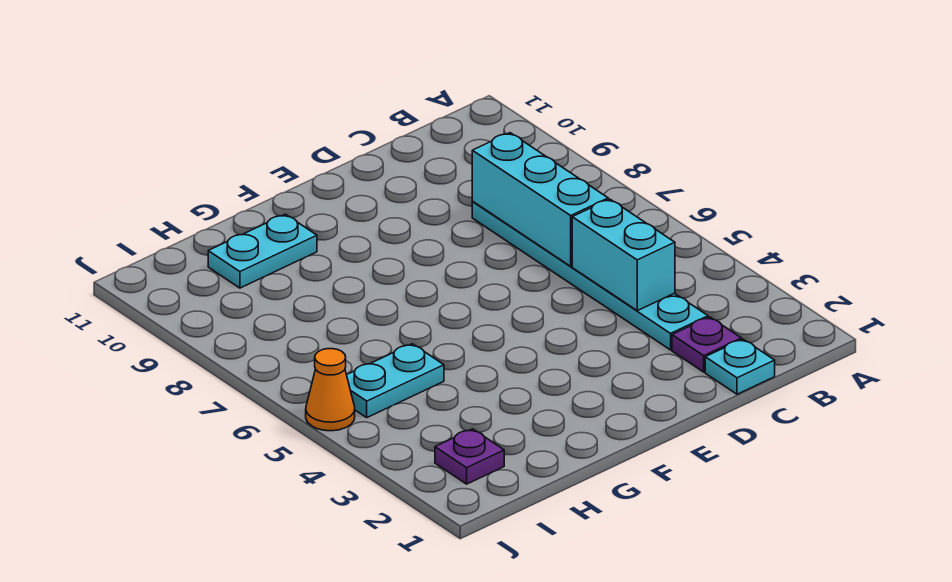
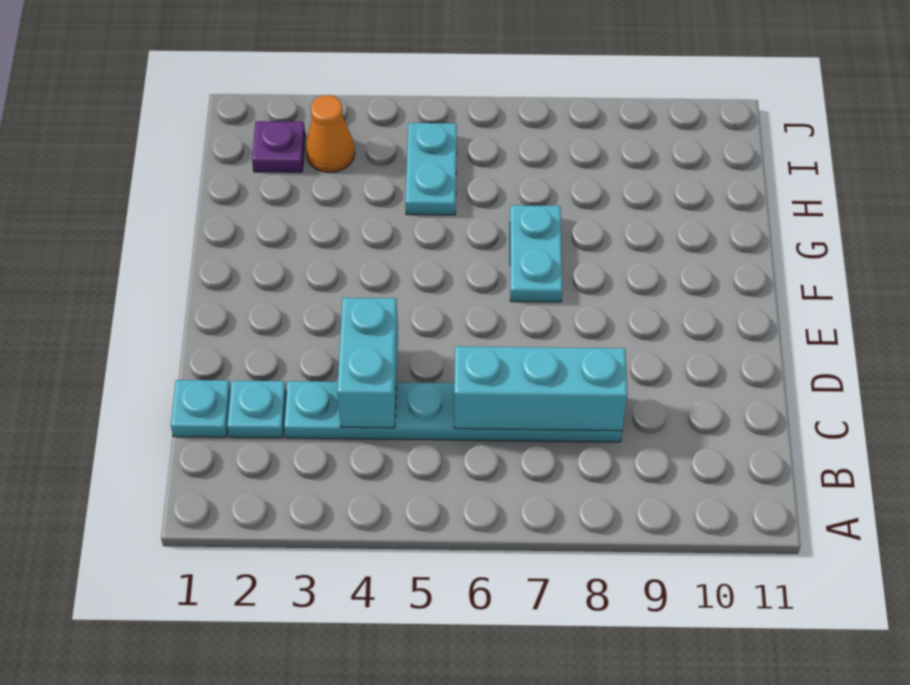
purple 1x1 plate [672,317,741,372] -> cyan 1x1 plate [227,381,286,438]
cyan 1x2 brick [572,199,675,311] -> cyan 1x2 brick turned to [337,298,398,428]
cyan 1x2 plate [208,214,317,288] -> cyan 1x2 plate moved to [510,205,562,302]
orange 1x1 cone [306,349,355,431] -> orange 1x1 cone moved to [306,95,355,173]

